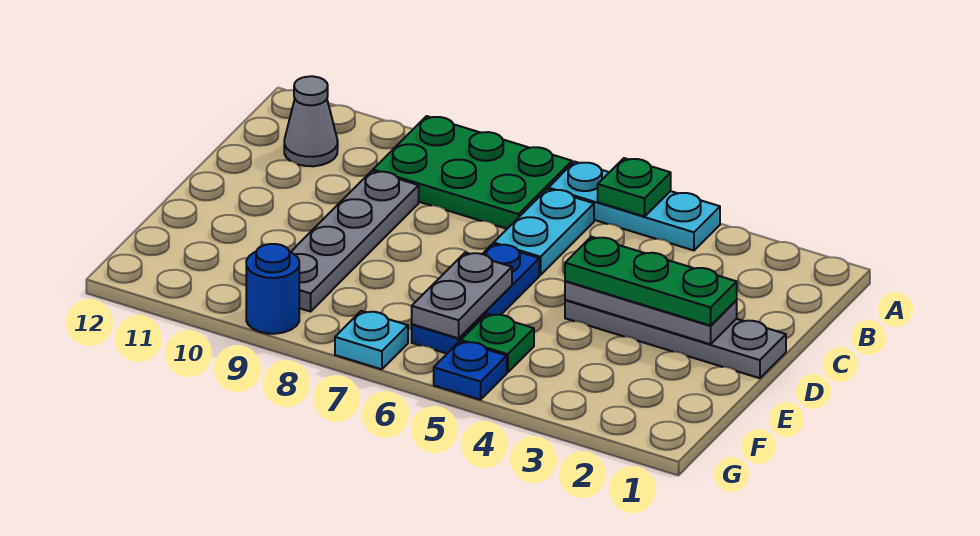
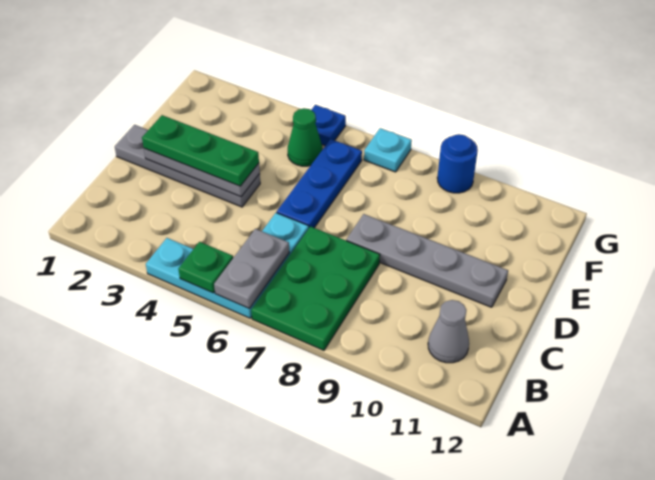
green 2x3 plate [373,116,572,229] -> green 2x3 plate turned to [251,227,380,350]
grey 1x4 plate [291,171,419,312] -> grey 1x4 plate turned to [346,214,508,307]
grey 1x2 plate [412,252,512,338] -> grey 1x2 plate moved to [214,229,289,308]
green 1x1 plate [461,314,534,372] -> green 1x1 cone [288,108,323,166]

